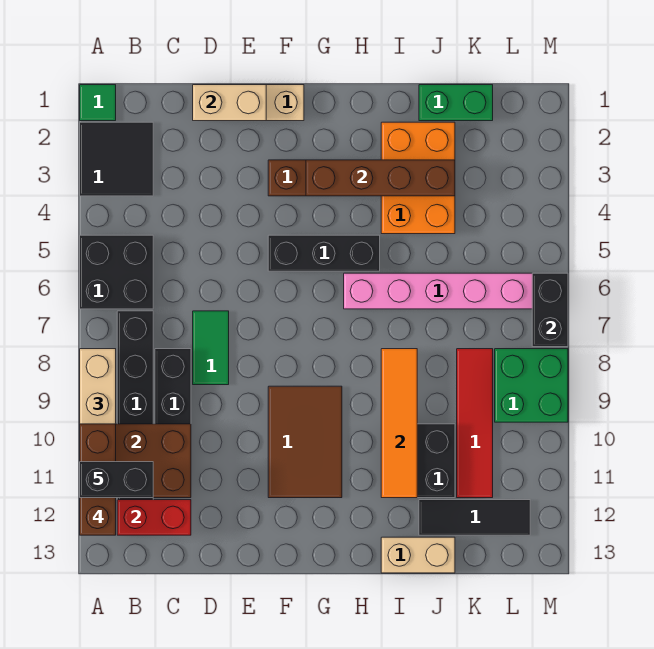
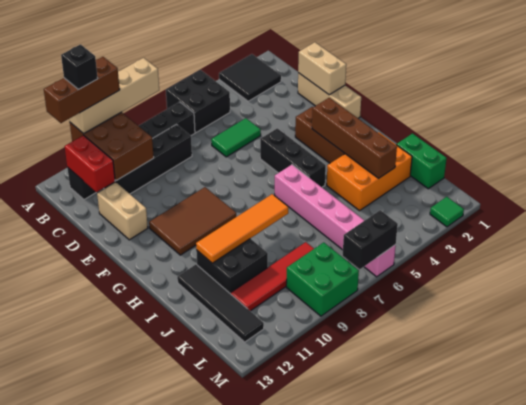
green 1x1 tile [80,85,116,121] -> green 1x1 tile moved to [430,197,464,227]
black 1x2 brick [80,462,153,498] -> black 1x1 brick [61,44,98,89]
green 1x2 tile [193,311,229,385] -> green 1x2 tile moved to [211,118,261,157]
tan 1x2 brick [381,537,455,573] -> tan 1x2 brick moved to [97,182,148,240]
black 1x3 tile [419,500,530,535] -> black 1x4 tile [177,265,264,342]

